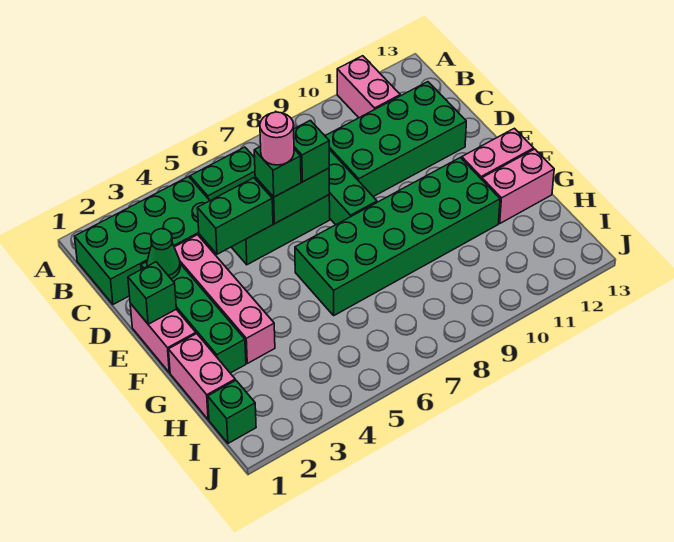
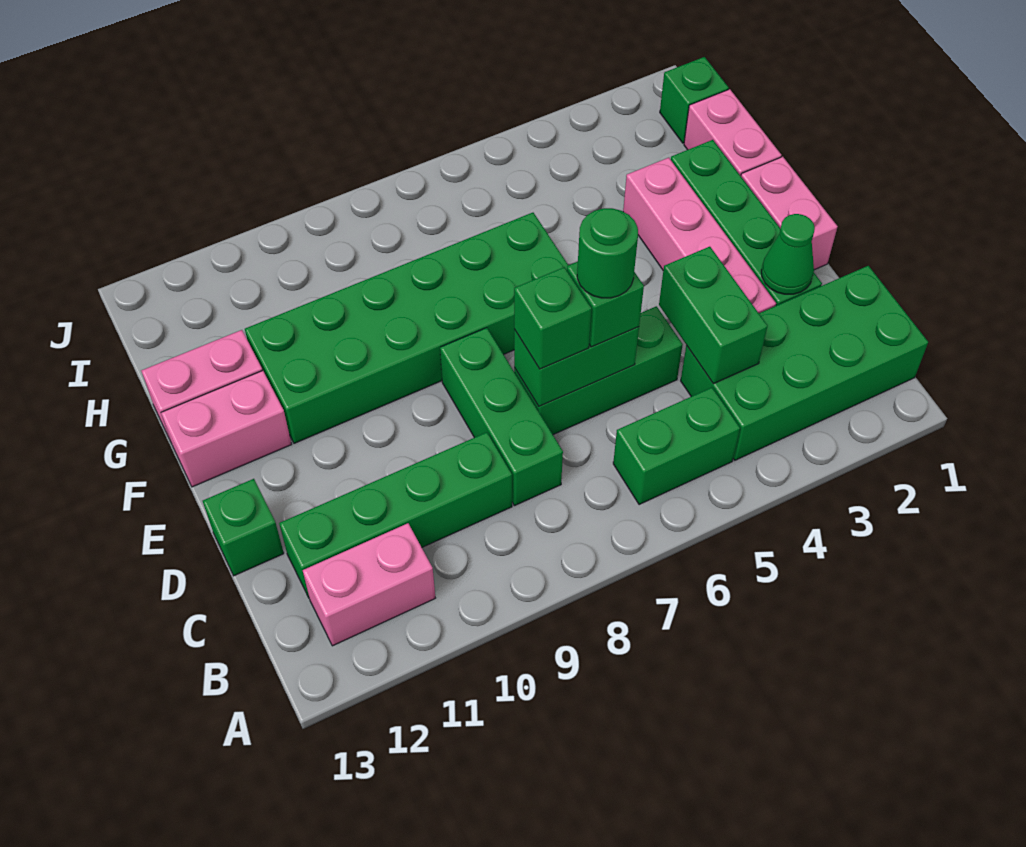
pink 1x2 brick [337,56,400,118] -> pink 1x2 brick turned to [303,523,435,646]
green 2x4 brick [325,82,466,197] -> green 1x4 brick [279,432,512,597]
green 1x2 brick [197,178,273,254] -> green 1x2 brick turned to [659,247,768,384]
pink 1x1 round brick [260,112,294,165] -> green 1x1 round brick [577,208,638,298]
green 1x1 brick [128,262,176,324] -> green 1x1 brick moved to [203,479,284,576]

